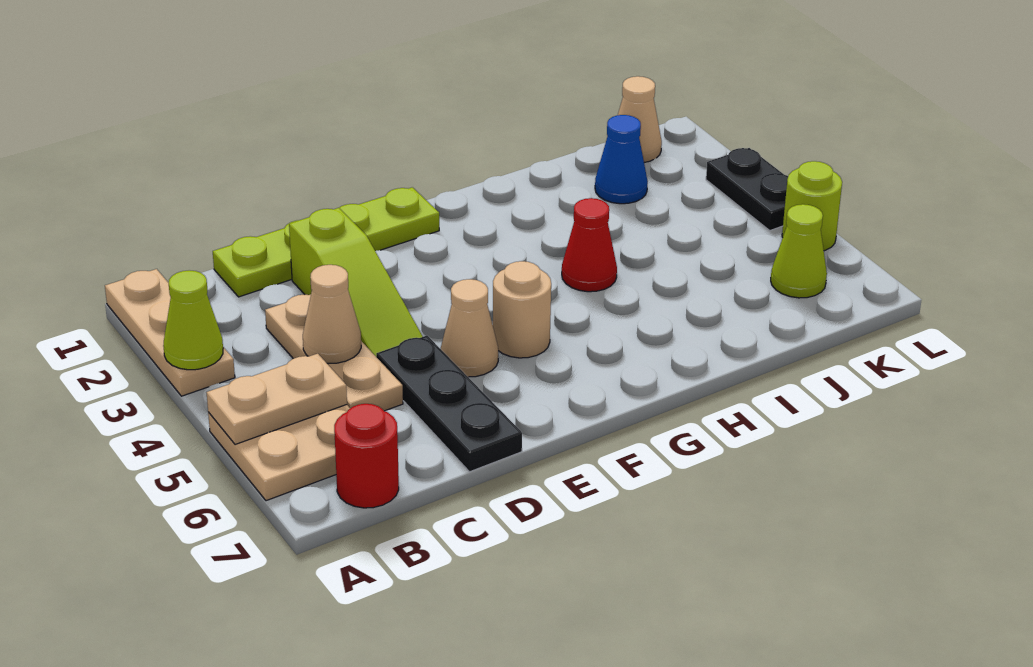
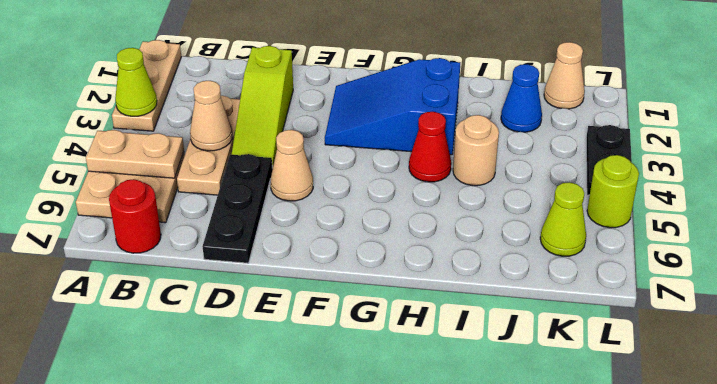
lime 1x4 plate [213,187,439,297] -> none
none -> blue 2x3 slope [325,58,460,155]
tan 1x1 round brick [493,261,551,358] -> tan 1x1 round brick moved to [453,115,499,186]

